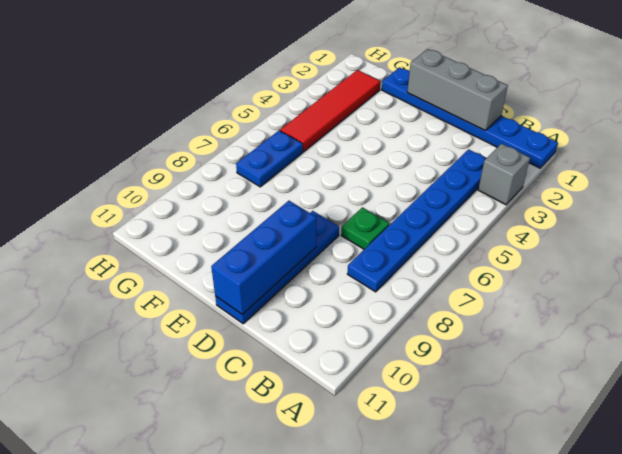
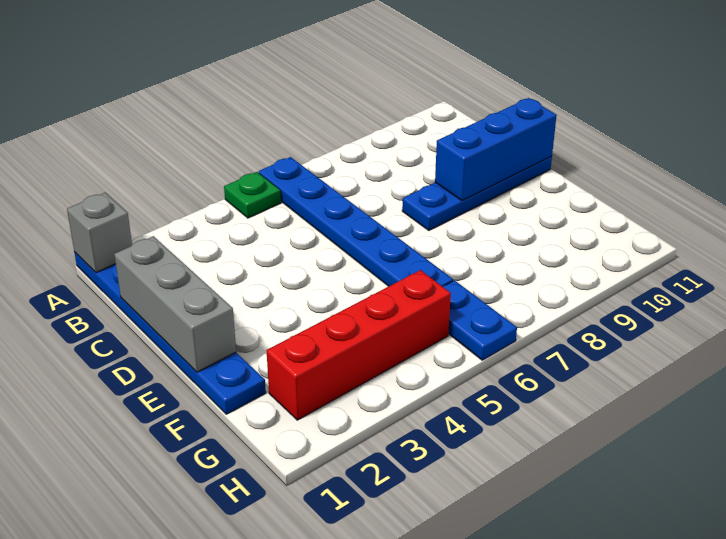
grey 1x1 brick [478,144,530,205] -> grey 1x1 brick moved to [67,193,132,273]
blue 1x6 plate [347,149,486,292] -> blue 1x6 plate turned to [259,157,453,287]
green 1x1 plate [341,207,390,249] -> green 1x1 plate moved to [224,172,281,218]
red 1x4 tile [280,70,380,152] -> red 1x4 brick [266,270,451,420]
blue 1x2 plate [236,130,303,187] -> blue 1x2 plate turned to [443,280,517,360]

